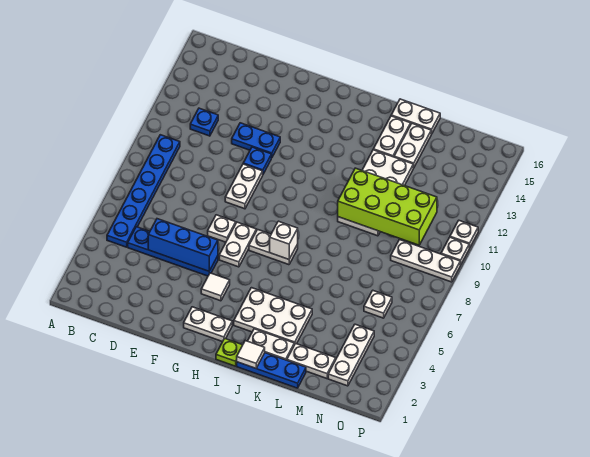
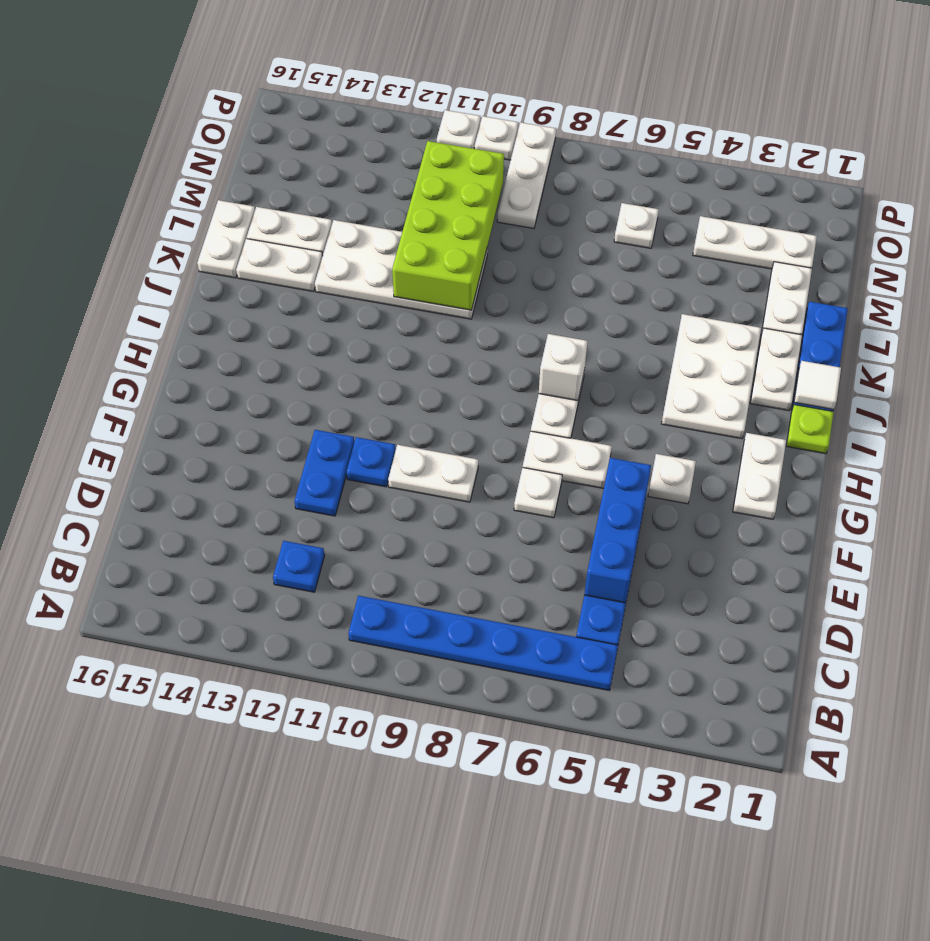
white 1x1 tile [201,273,230,301] -> white 1x1 plate [648,454,696,504]

